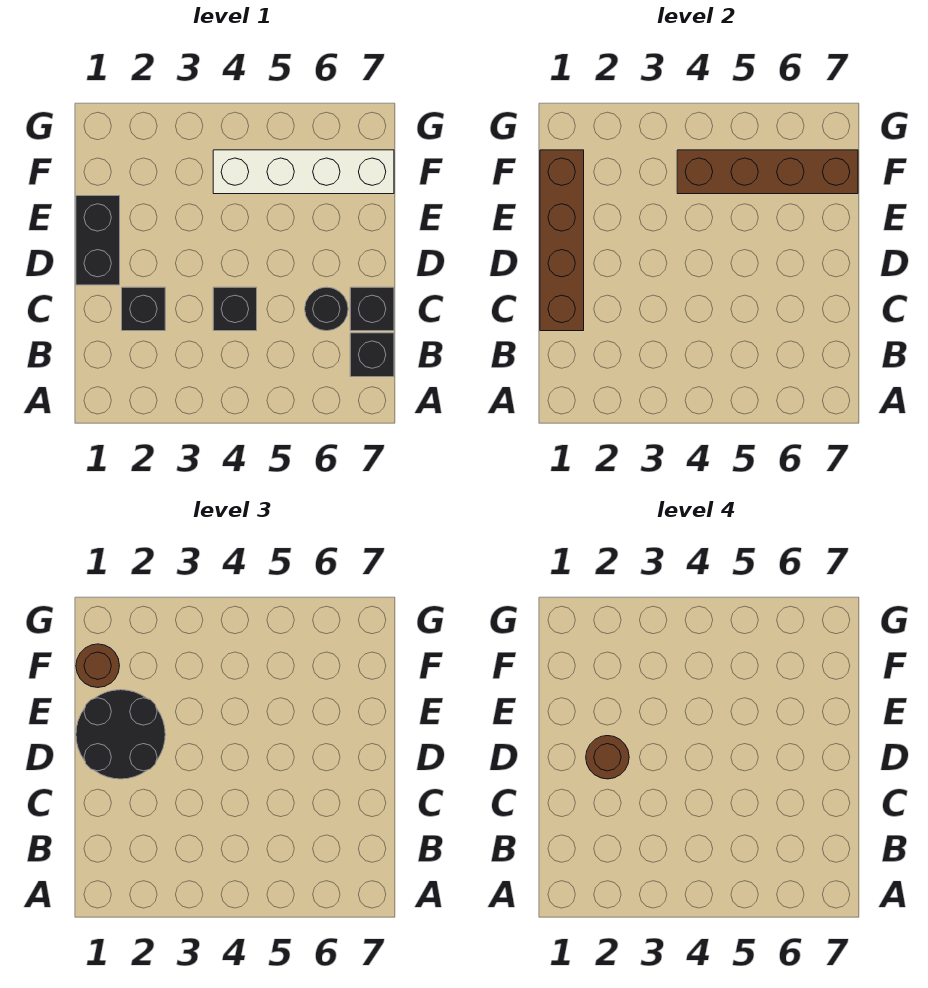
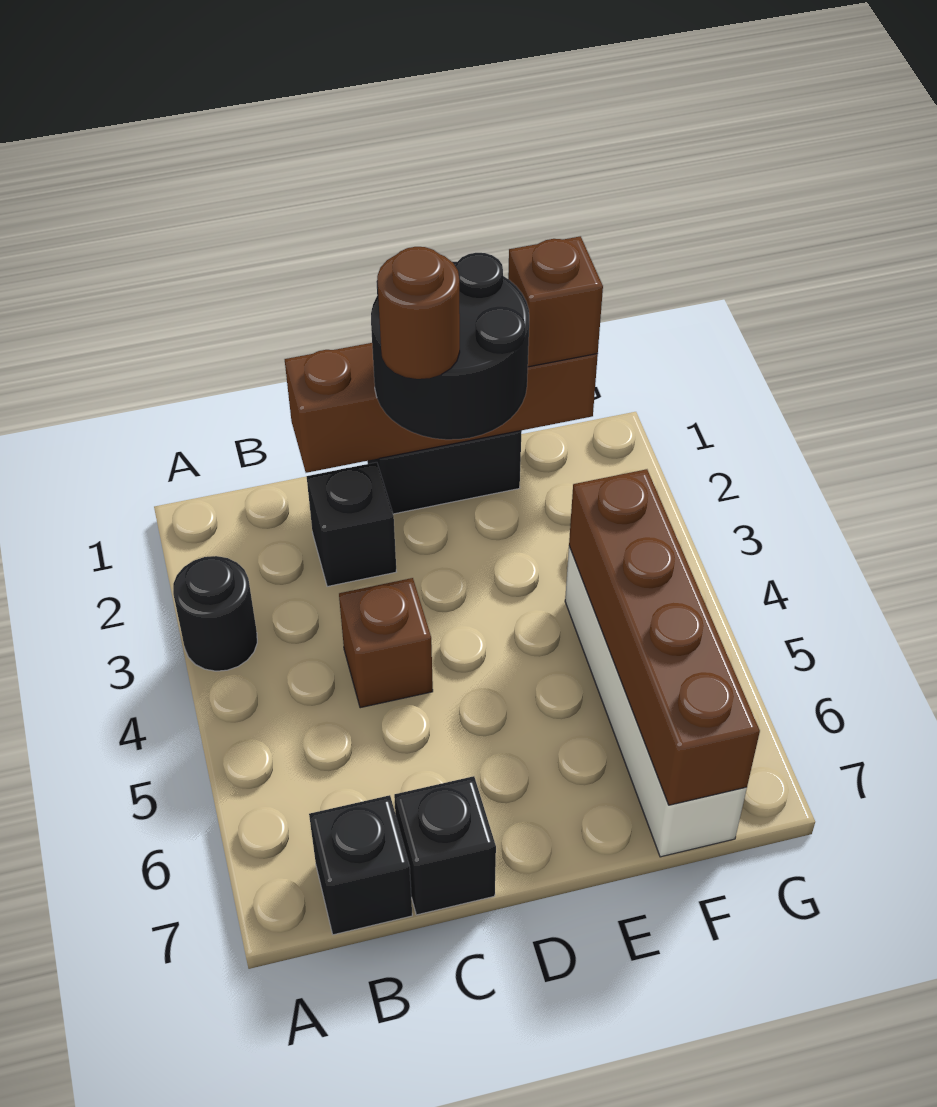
black 1x1 brick [213,287,257,331] -> brown 1x1 brick [339,578,433,708]
black 1x1 round brick [305,287,348,331] -> black 1x1 round brick moved to [173,556,257,671]
brown 1x1 round brick [76,644,120,688] -> brown 1x1 brick [508,236,603,367]

